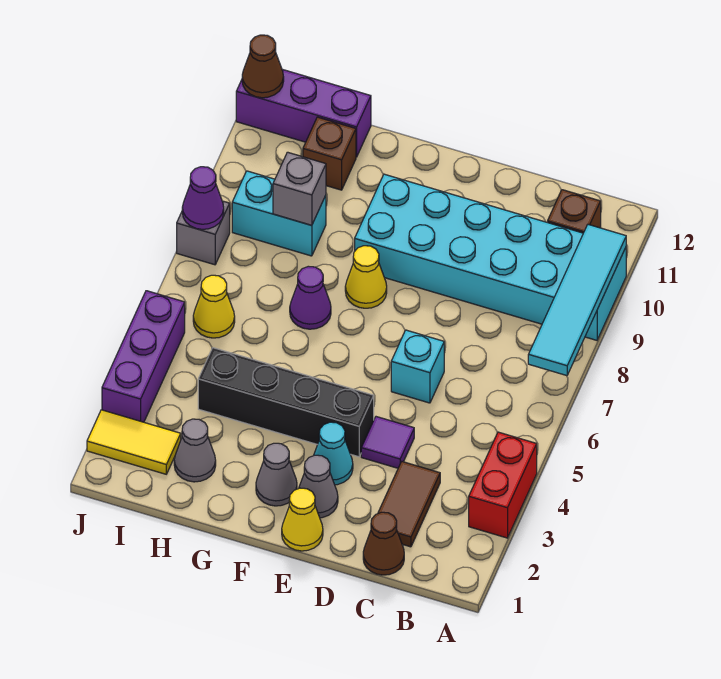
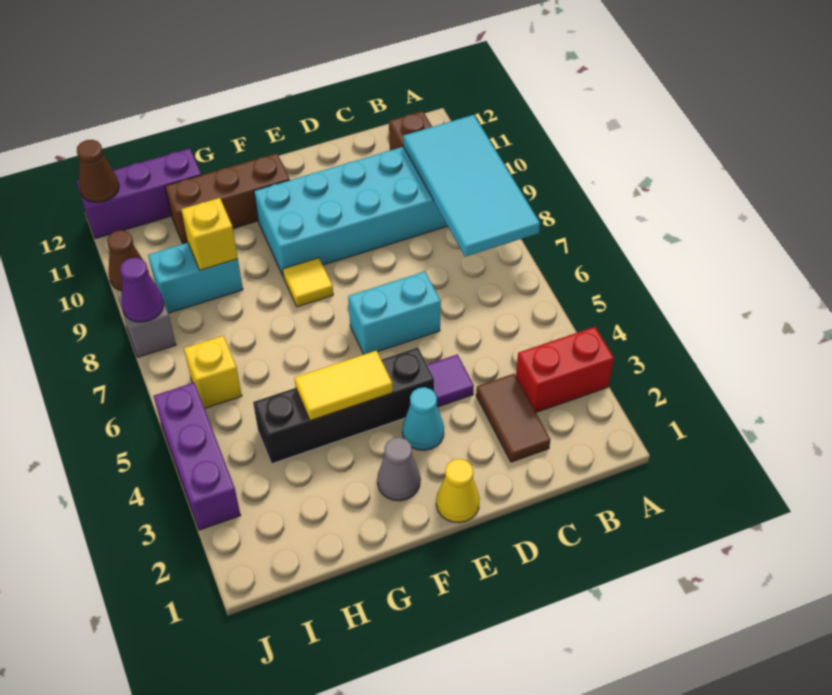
red 1x2 brick [469,432,537,538] -> red 1x2 brick turned to [516,327,614,412]
cyan 1x4 tile [528,225,626,376] -> cyan 2x4 tile [403,115,540,257]
brown 1x1 cone [363,512,404,575] -> brown 1x1 cone moved to [107,230,142,291]
cyan 1x1 brick [391,330,444,403] -> cyan 1x2 brick [348,272,441,354]
grey 1x1 cone [299,455,338,518] -> none
yellow 1x1 cone [345,246,387,308] -> yellow 1x1 tile [283,258,333,307]
purple 1x1 cone [290,266,331,329] -> none
grey 1x1 cone [174,419,216,482] -> none
grey 1x1 brick [273,152,326,225] -> yellow 1x1 brick [181,198,238,270]
brown 1x1 brick [303,117,356,190] -> brown 1x3 brick [165,153,290,243]
yellow 1x2 tile [87,410,181,474] -> yellow 1x2 tile moved to [295,351,393,421]
yellow 1x1 cone [193,275,235,338] -> yellow 1x1 brick [184,336,242,409]

